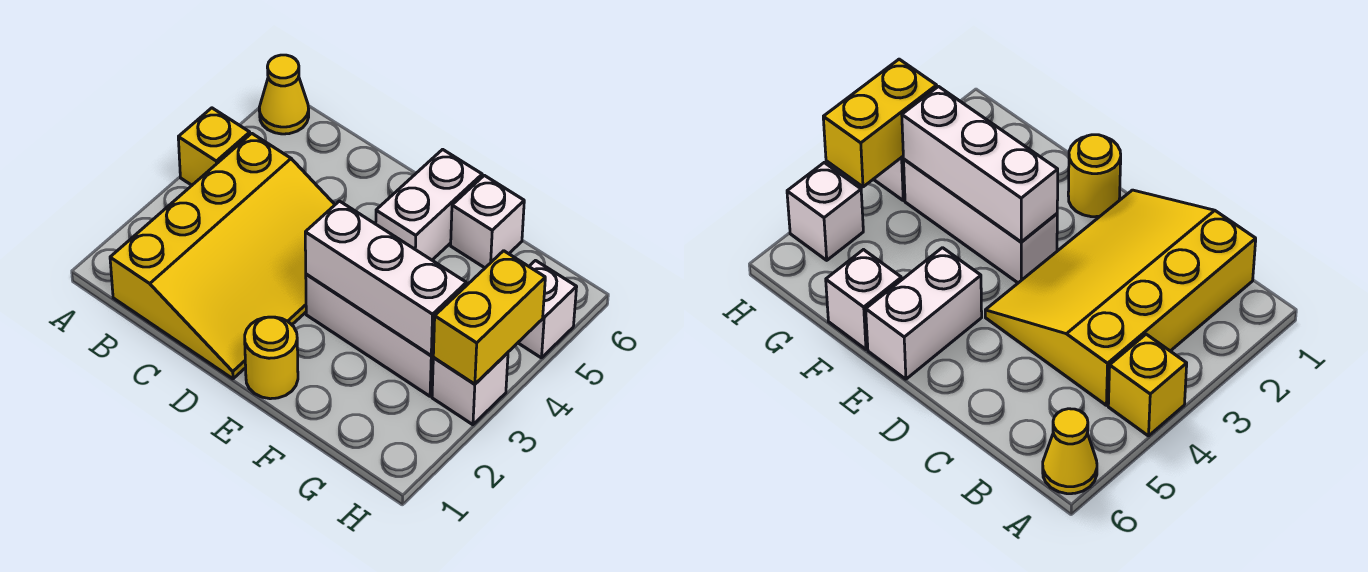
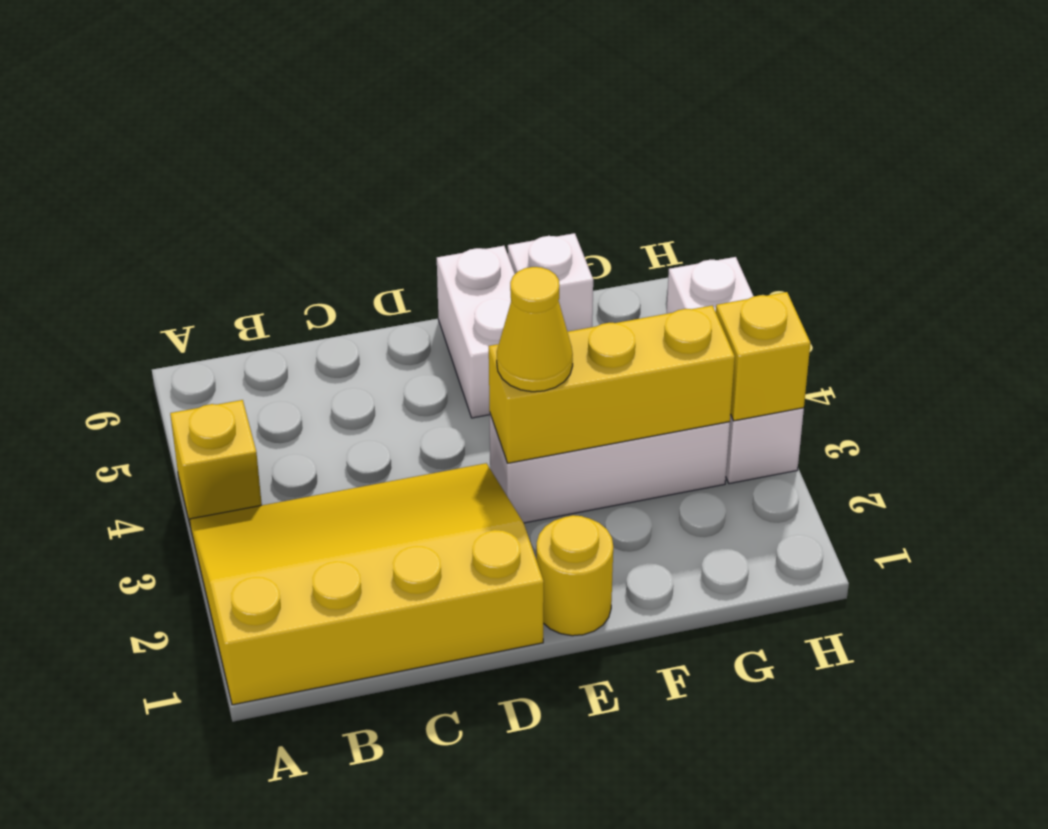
yellow 1x1 cone [259,55,309,134] -> yellow 1x1 cone moved to [497,267,573,392]
yellow 3x4 slope [110,133,335,379] -> yellow 3x4 slope turned to [190,463,544,705]
white 1x3 brick [305,201,466,356] -> yellow 1x3 brick [489,306,735,463]
yellow 1x2 brick [433,251,545,384] -> yellow 1x1 brick [716,292,810,421]

